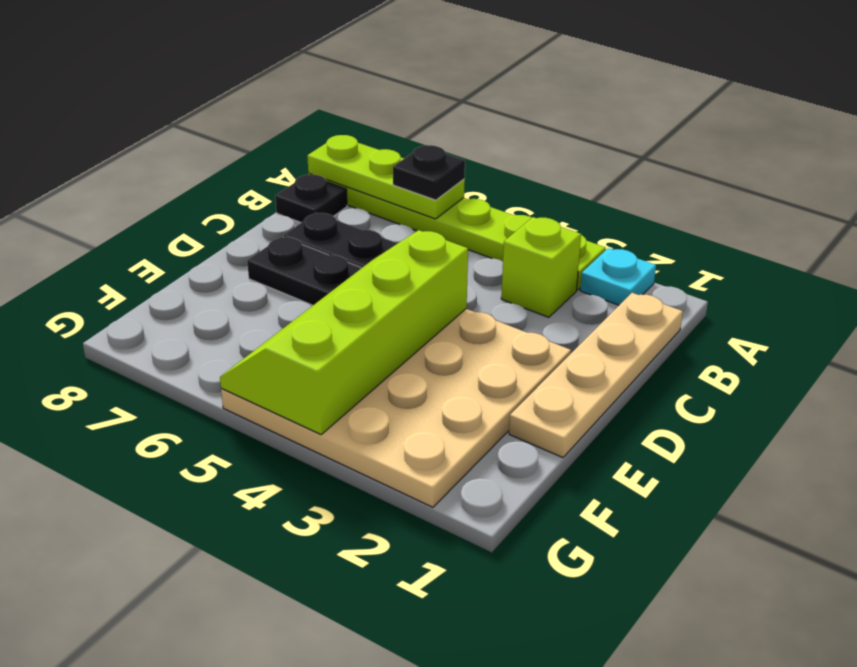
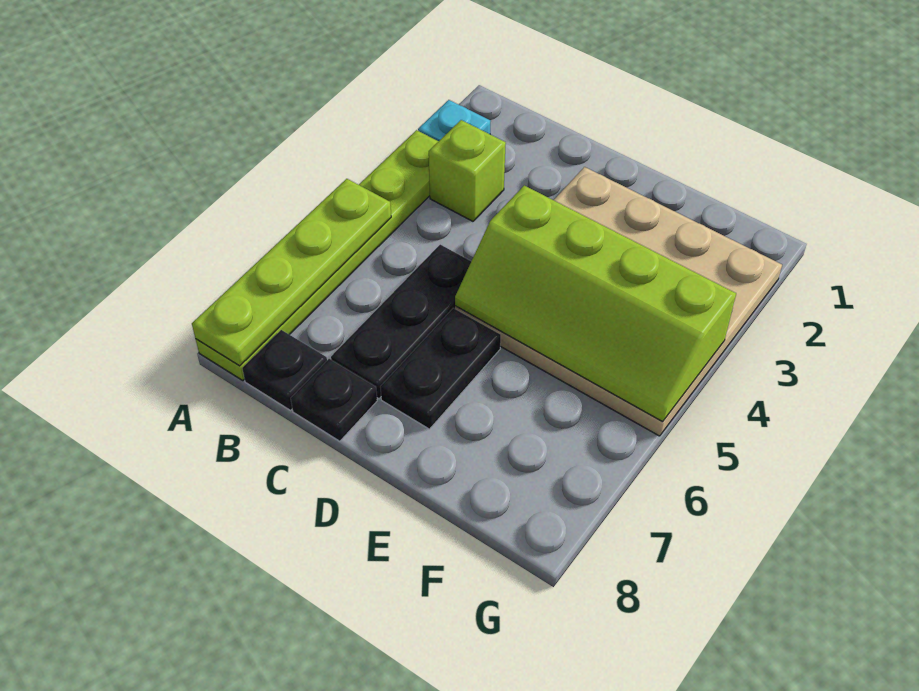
lime 1x3 plate [307,135,465,219] -> lime 1x4 plate [192,179,391,366]
black 1x1 plate [393,145,465,200] -> black 1x1 plate moved to [291,359,377,441]
tan 1x4 plate [509,293,683,458] -> none

